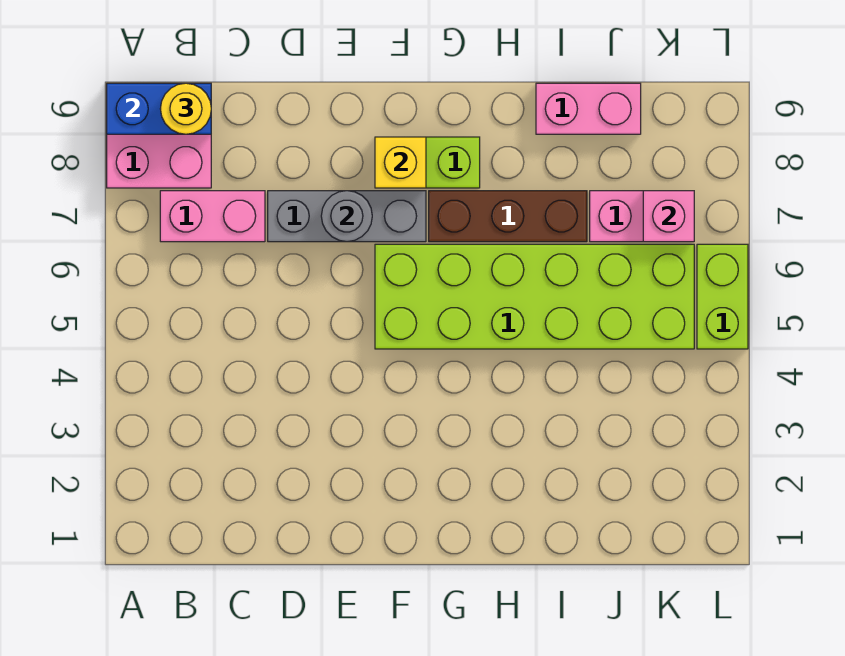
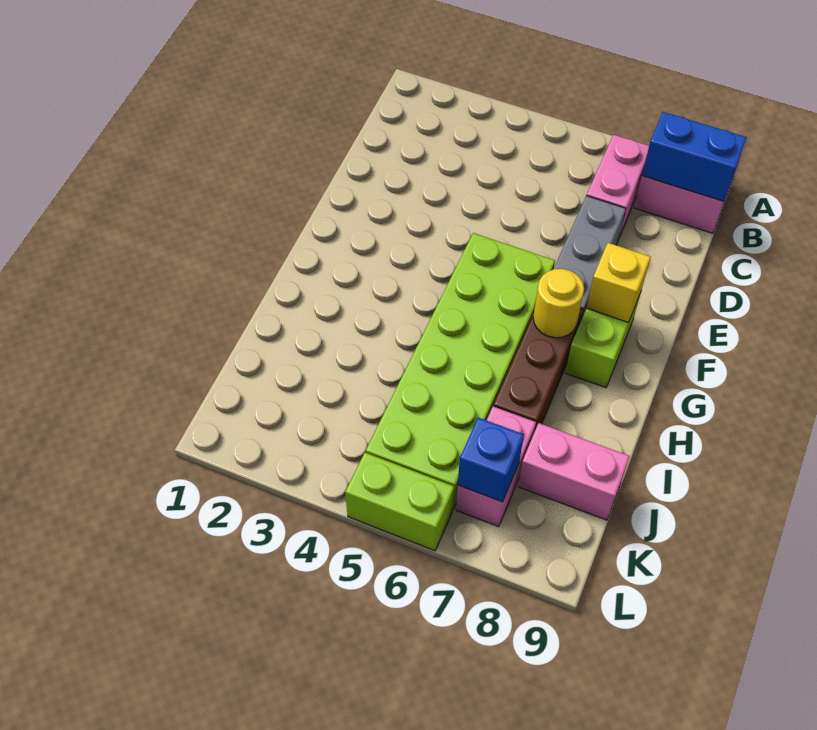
blue 1x2 brick [107,83,211,134] -> blue 1x2 brick turned to [642,112,747,202]
yellow 1x1 round brick [160,83,211,134] -> yellow 1x1 round brick moved to [533,269,584,338]
grey 1x1 round brick [321,191,372,242] -> none
pink 1x2 brick [536,83,641,134] -> pink 1x2 brick turned to [518,423,630,520]
pink 1x1 brick [643,191,694,242] -> blue 1x1 brick [458,418,524,502]

